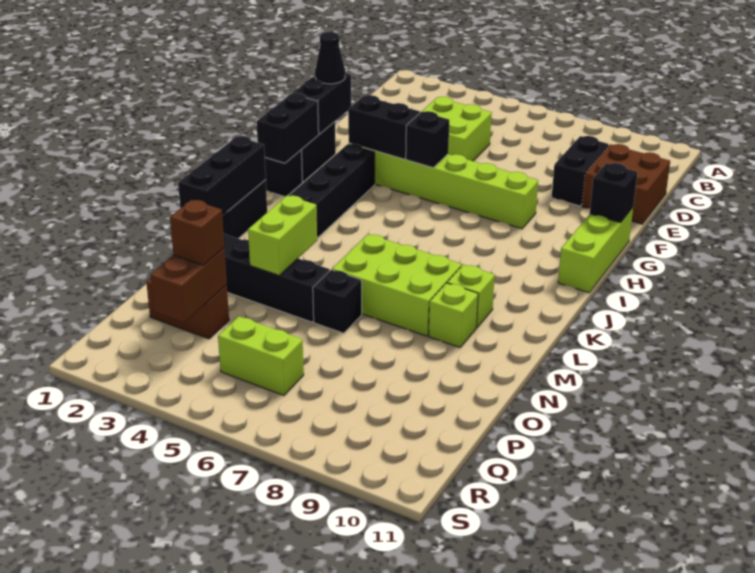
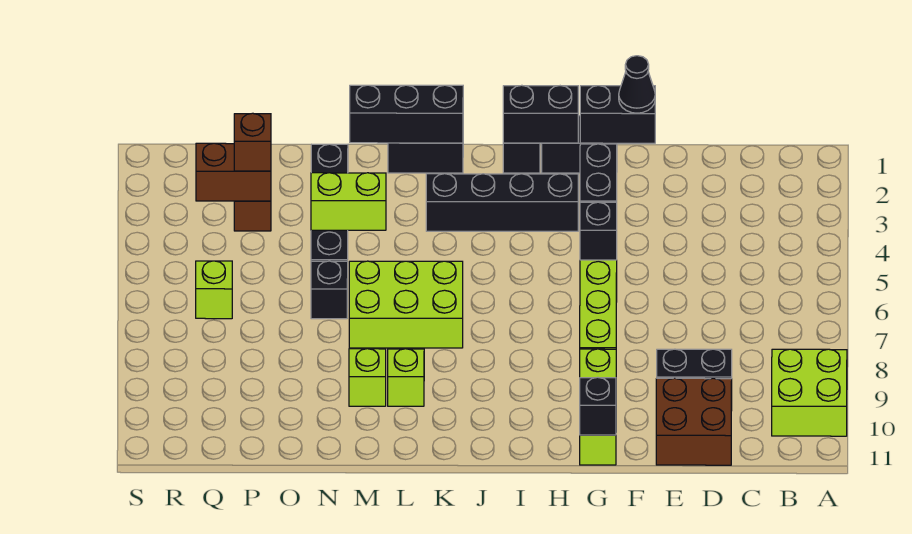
lime 2x2 brick [421,97,492,161] -> lime 2x2 brick moved to [772,349,847,436]
lime 1x3 brick [558,208,633,293] -> lime 1x3 brick turned to [580,349,616,465]
lime 2x3 brick [332,234,462,336] -> lime 2x3 brick turned to [349,261,463,348]
lime 1x2 brick [218,316,304,396] -> lime 1x1 brick [196,261,232,319]

